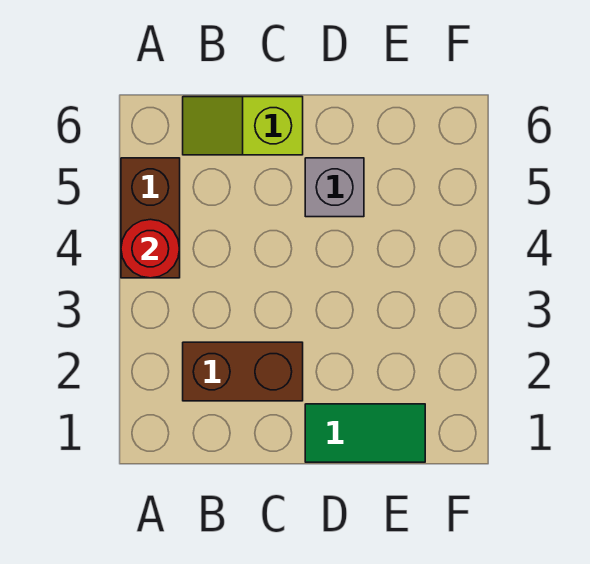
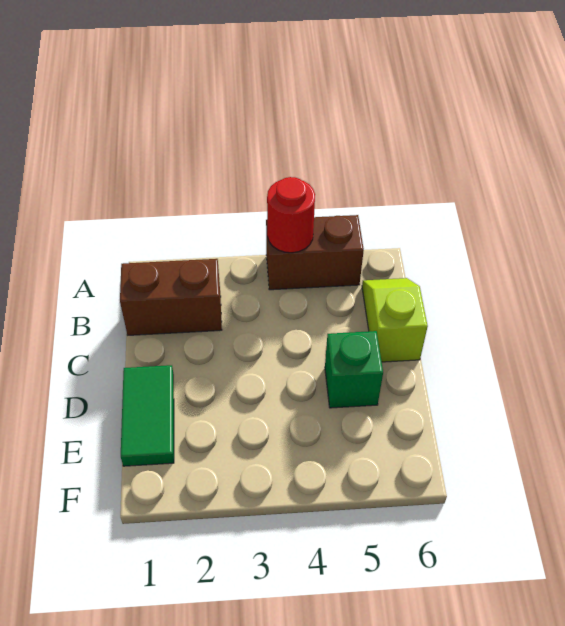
brown 1x2 brick [183,342,303,401] -> brown 1x2 brick turned to [120,259,222,335]
grey 1x1 brick [305,158,364,217] -> green 1x1 brick [325,331,383,408]

